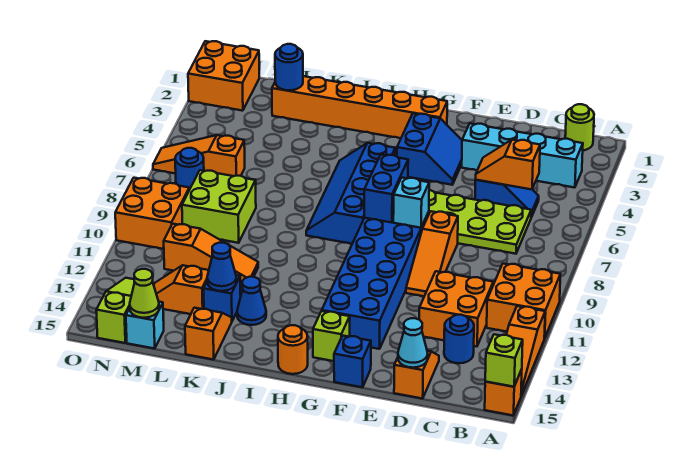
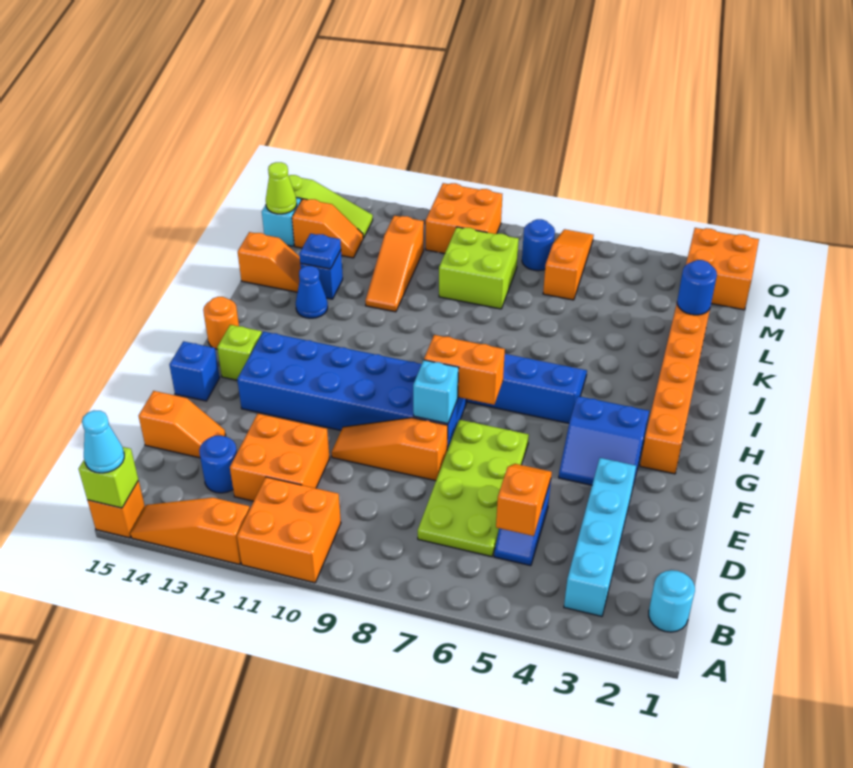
lime 1x1 round brick [565,104,594,150] -> cyan 1x1 round brick [649,570,695,632]
cyan 1x1 cone [398,318,428,368] -> cyan 1x1 cone moved to [82,410,124,473]
blue 1x2 brick [364,155,408,223] -> orange 1x2 brick [424,335,505,405]
blue 1x1 cone [207,243,237,291] -> blue 1x1 plate [299,234,341,269]
orange 1x2 slope [154,265,209,314] -> orange 1x2 slope turned to [292,199,363,258]

